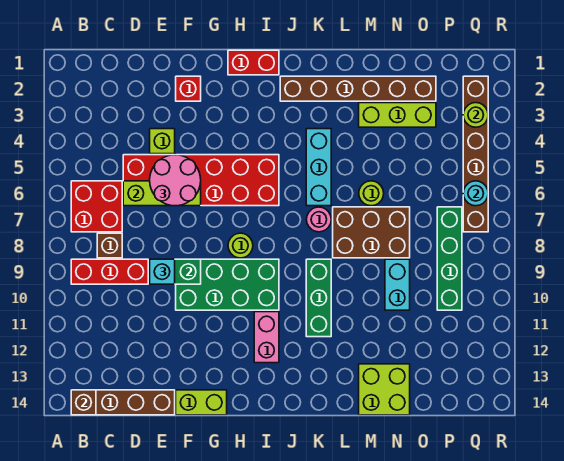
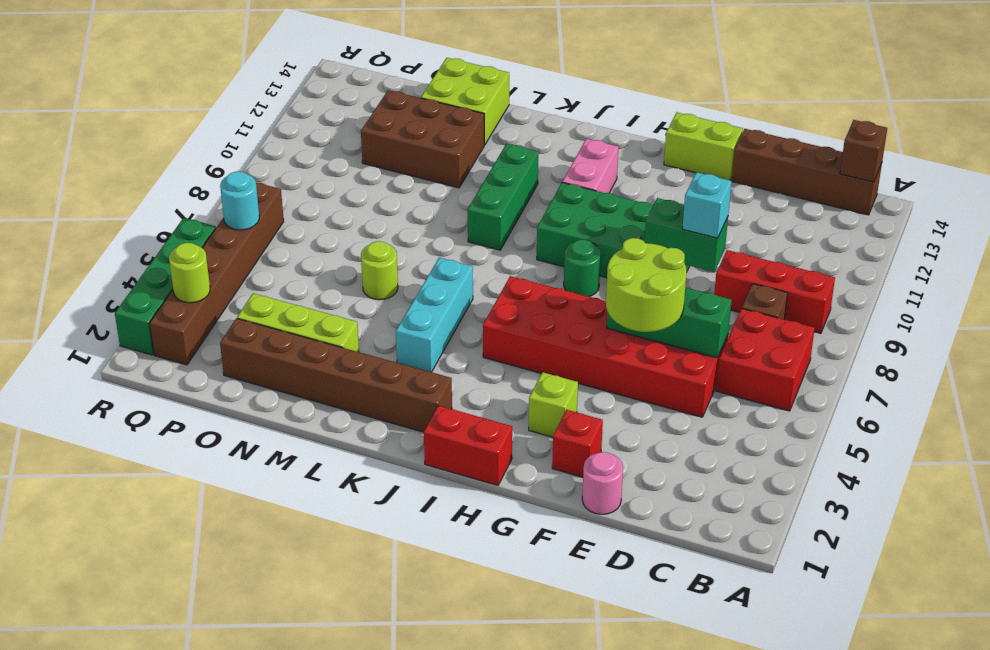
lime 1x3 brick [123,181,201,206] -> green 1x3 brick [607,287,732,358]
lime 1x1 brick [150,129,175,154] -> lime 1x1 brick moved to [529,372,578,437]
pink 2x2 round brick [150,155,201,206] -> lime 2x2 round brick [606,238,687,332]
lime 1x1 round brick [228,233,253,258] -> green 1x1 round brick [564,239,601,297]
pink 1x1 round brick [307,207,331,232] -> pink 1x1 round brick moved to [582,452,623,514]
brown 2x3 brick [333,207,410,258] -> brown 2x3 brick moved to [361,90,484,188]
cyan 1x2 brick [385,259,410,310] -> none
green 1x4 brick [437,207,462,310] -> green 1x4 brick moved to [115,218,216,355]

